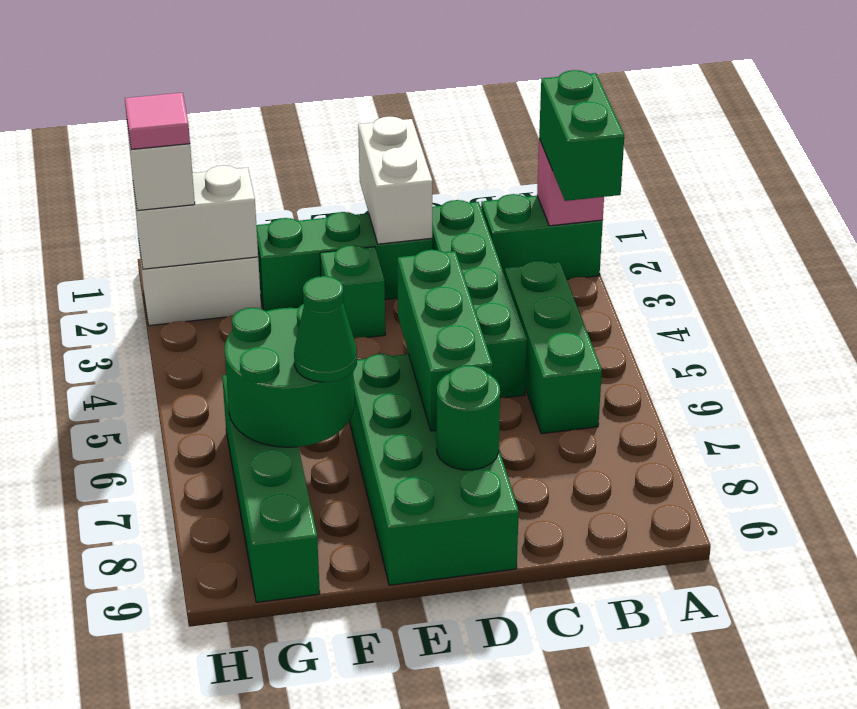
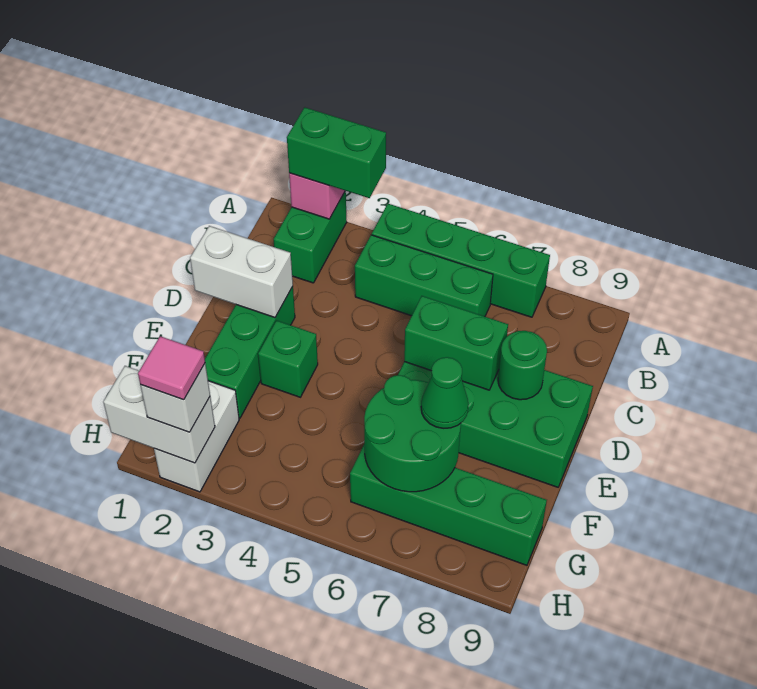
green 1x4 brick [432,200,527,398] -> green 1x4 brick moved to [372,204,550,317]
green 1x3 brick [397,250,493,431] -> green 1x2 brick [404,296,508,390]
white 1x2 brick [133,166,258,269] -> white 1x2 brick turned to [103,366,215,463]

